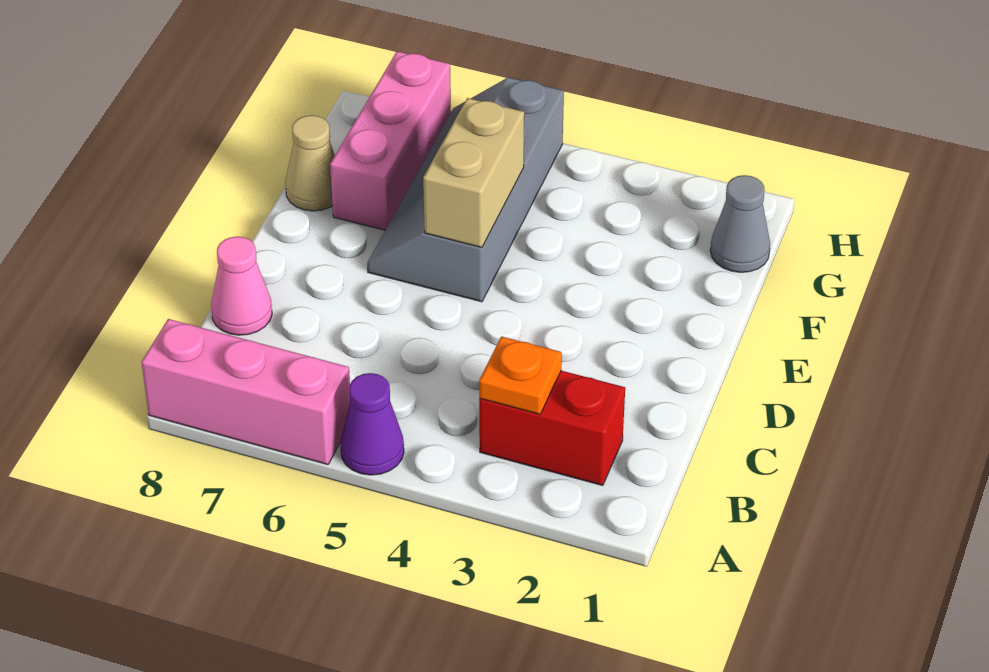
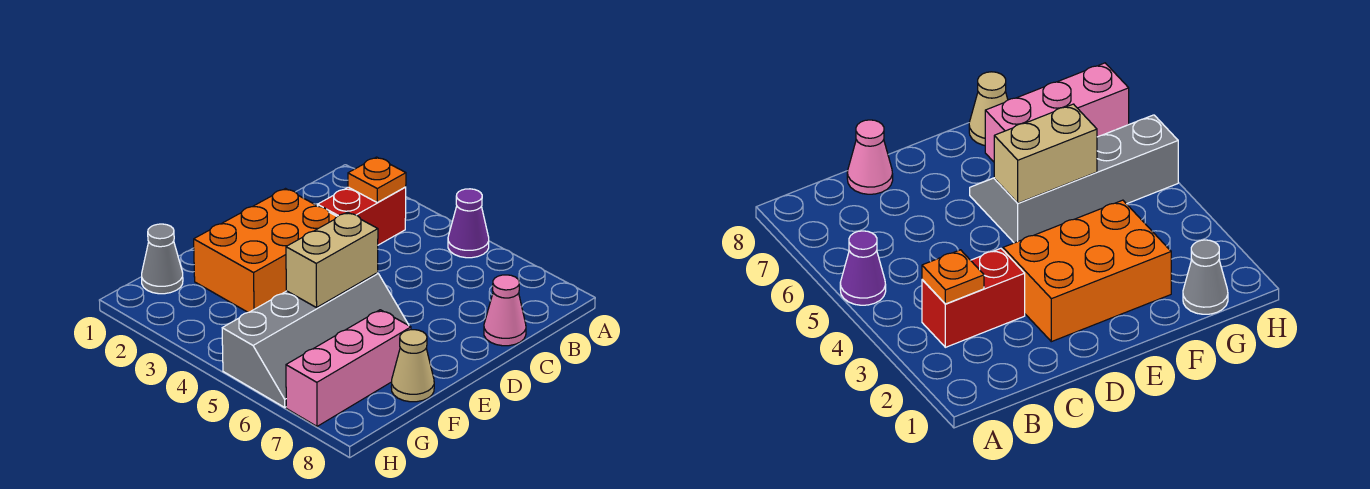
pink 1x3 brick [142,319,350,465] -> none
red 1x2 brick [479,371,625,486] -> red 1x2 brick turned to [317,187,406,245]
none -> orange 2x3 brick [194,189,337,312]

